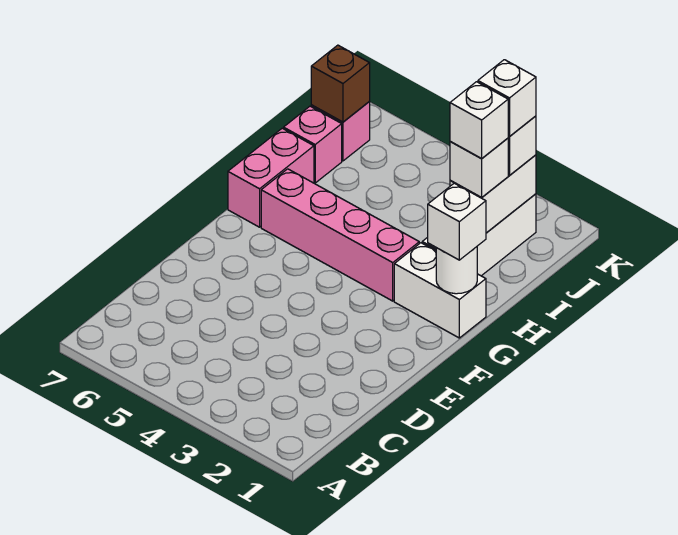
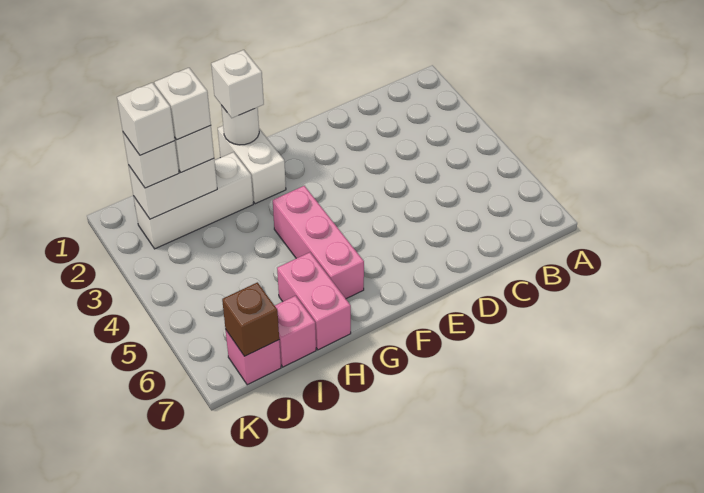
pink 1x4 brick [261,169,419,301] -> pink 1x3 brick [273,186,364,299]
pink 1x2 brick [228,128,314,227] -> pink 1x2 brick turned to [277,252,351,350]

